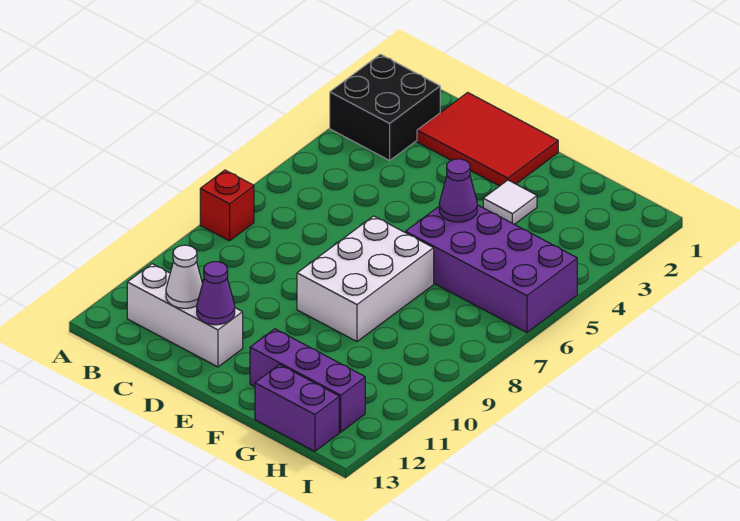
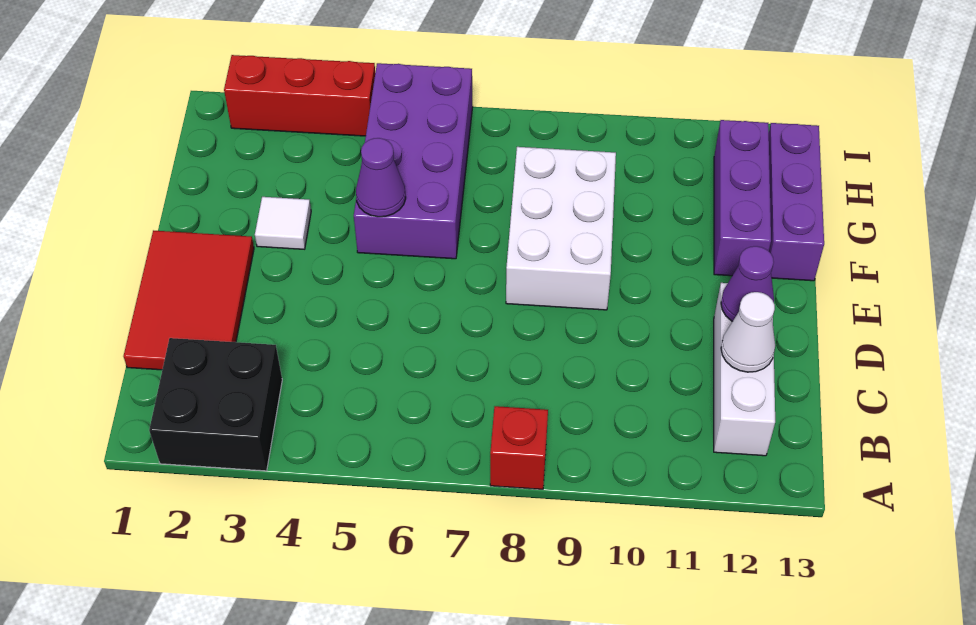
white 2x3 brick [297,216,434,341] -> white 2x3 brick turned to [506,147,616,310]
purple 1x2 brick [255,364,339,451] -> purple 1x3 brick [769,123,824,281]
none -> red 1x3 brick [224,55,375,136]

